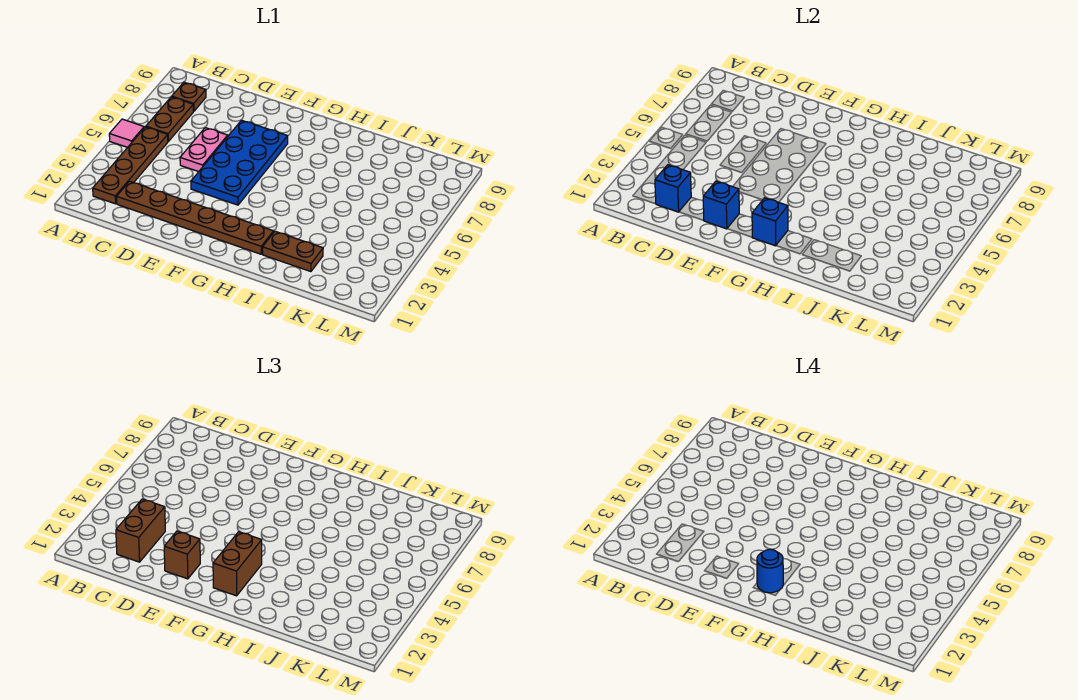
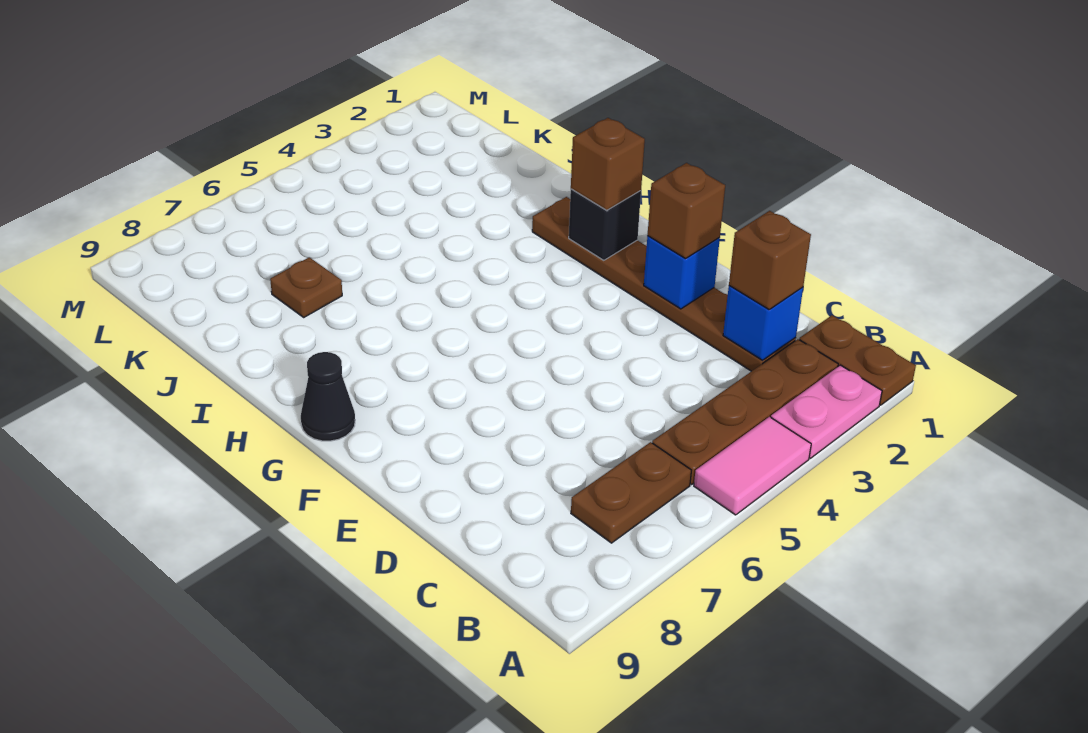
pink 1x1 tile [109,119,144,148] -> pink 1x2 tile [694,417,811,515]
brown 1x1 plate [172,82,206,111] -> brown 1x1 plate moved to [270,257,342,317]
brown 1x2 brick [116,499,165,562] -> brown 1x1 brick [729,211,811,309]
pink 1x2 plate [180,128,228,172] -> pink 1x2 plate moved to [771,365,882,458]
blue 2x4 plate [191,120,288,205] -> none
blue 1x1 brick [752,198,788,246] -> black 1x1 brick [569,189,641,260]
brown 1x2 brick [213,532,262,596] -> brown 1x1 brick [571,118,645,210]
blue 1x1 round brick [757,549,783,593] -> none
none -> black 1x1 cone [301,352,355,441]
brown 1x2 plate [263,231,323,272] -> brown 1x2 plate moved to [799,315,916,405]

